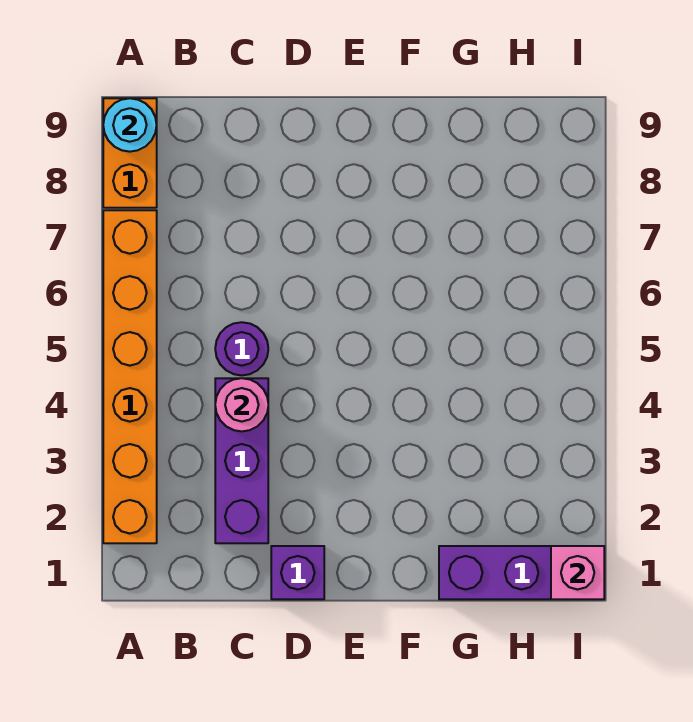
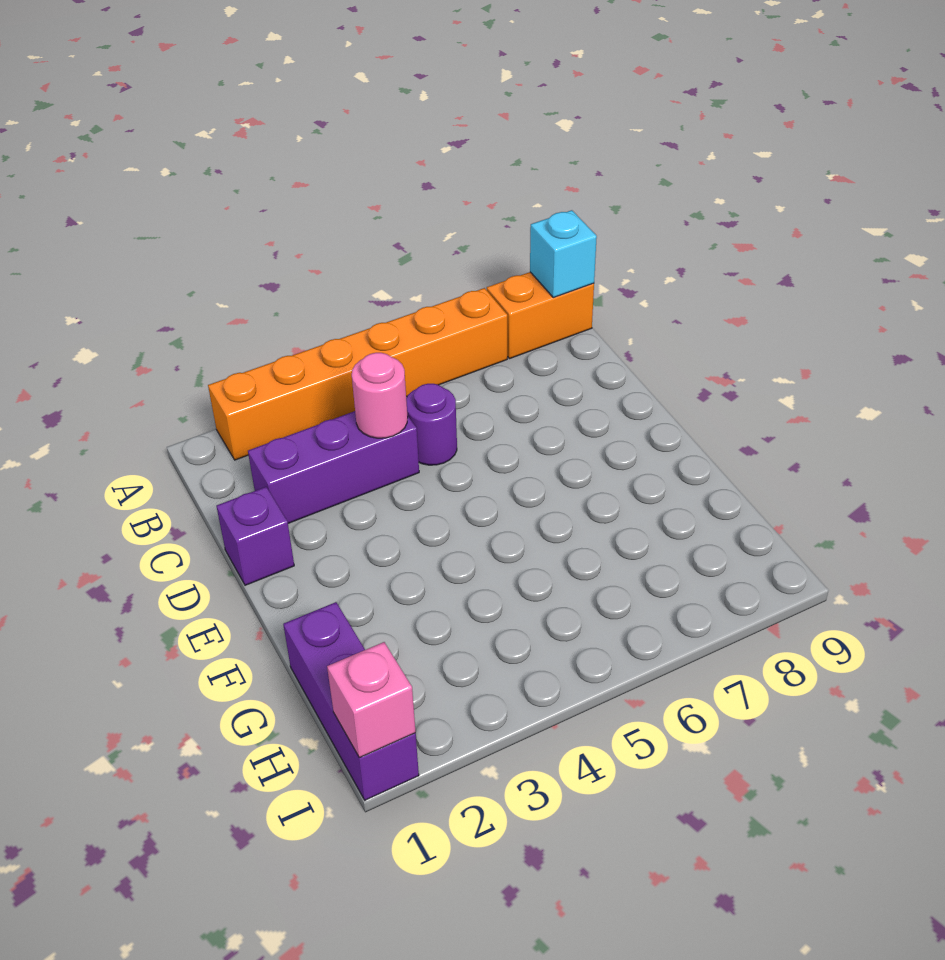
cyan 1x1 round brick [103,98,157,152] -> cyan 1x1 brick [530,210,597,298]

